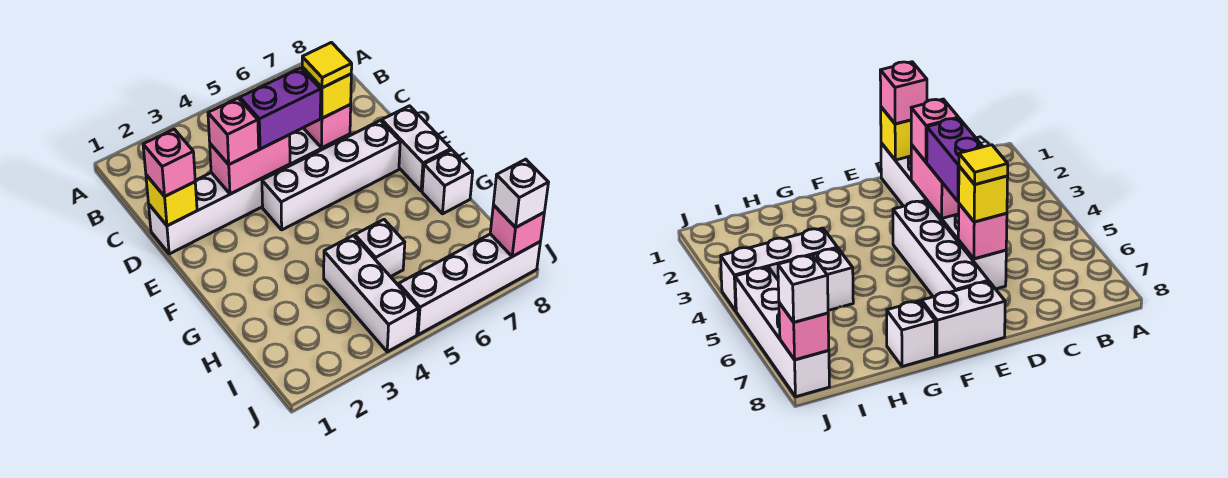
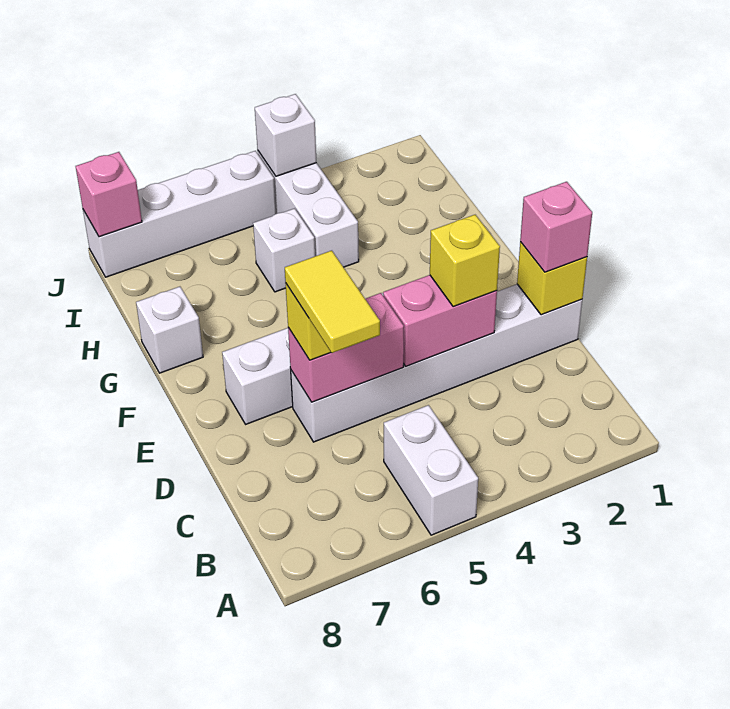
pink 1x1 brick [208,98,259,164] -> yellow 1x1 brick [430,215,500,307]
purple 1x2 brick [240,68,321,149] -> none
pink 1x1 brick [304,105,351,148] -> pink 1x2 brick [288,293,404,402]
yellow 1x1 tile [302,42,352,88] -> yellow 1x2 tile [285,251,380,353]
white 1x2 brick [382,106,451,191] -> white 1x2 brick moved to [384,405,478,535]
white 1x1 brick [493,159,549,228] -> white 1x1 brick moved to [255,94,316,176]

